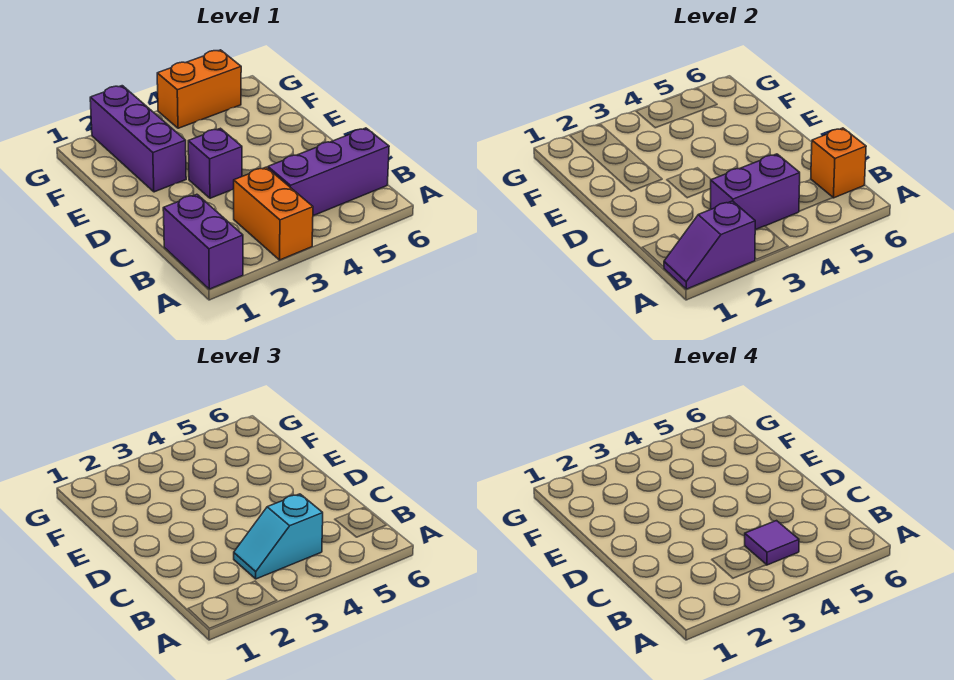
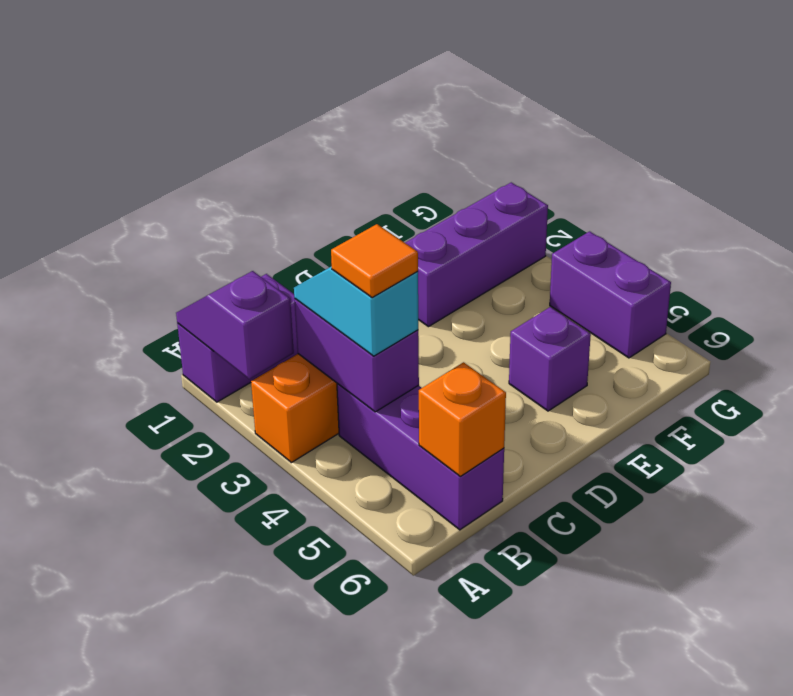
purple 1x1 tile [745,521,799,565] -> orange 1x1 tile [331,224,418,298]
purple 1x1 brick [188,128,242,198] -> purple 1x1 brick moved to [509,307,591,411]
orange 1x2 brick [157,50,241,128] -> purple 1x2 brick [550,231,671,358]

